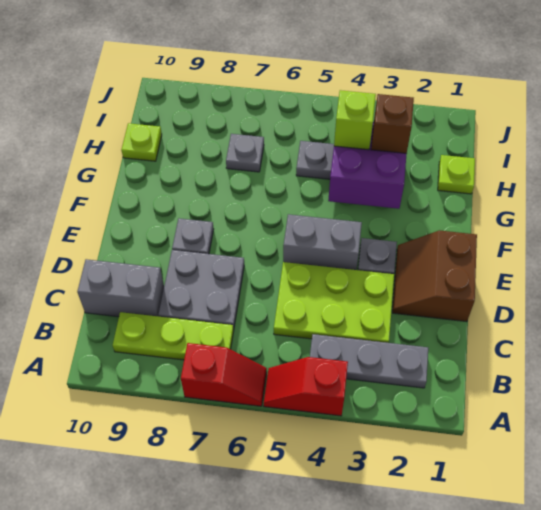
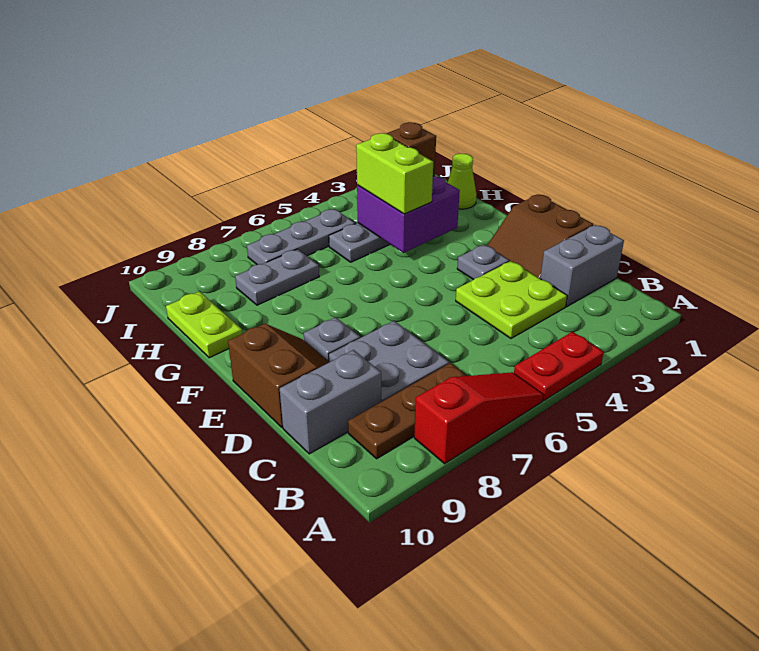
red 1x2 slope [264,357,348,416] -> red 1x2 plate [514,332,604,400]
red 1x2 slope [181,343,267,406] -> red 1x3 slope [414,372,544,464]
grey 1x3 plate [310,334,428,388] -> grey 1x3 plate moved to [247,209,355,265]
lime 1x3 plate [113,312,234,360] -> brown 1x3 plate [348,363,468,459]
lime 2x3 plate [274,262,394,343] -> lime 2x2 plate [456,261,567,338]
none -> brown 2x2 slope [228,324,329,428]
grey 1x2 brick [283,214,362,270] -> grey 1x2 brick moved to [540,225,624,307]
lime 1x1 plate [438,155,475,194] -> lime 1x1 cone [448,154,477,209]
lime 1x1 brick [334,90,376,150] -> lime 1x2 brick [356,133,433,214]
grey 1x1 plate [226,134,264,172] -> grey 1x2 plate [235,249,319,305]
lime 1x1 plate [121,123,162,161] -> lime 1x2 plate [166,291,242,358]

